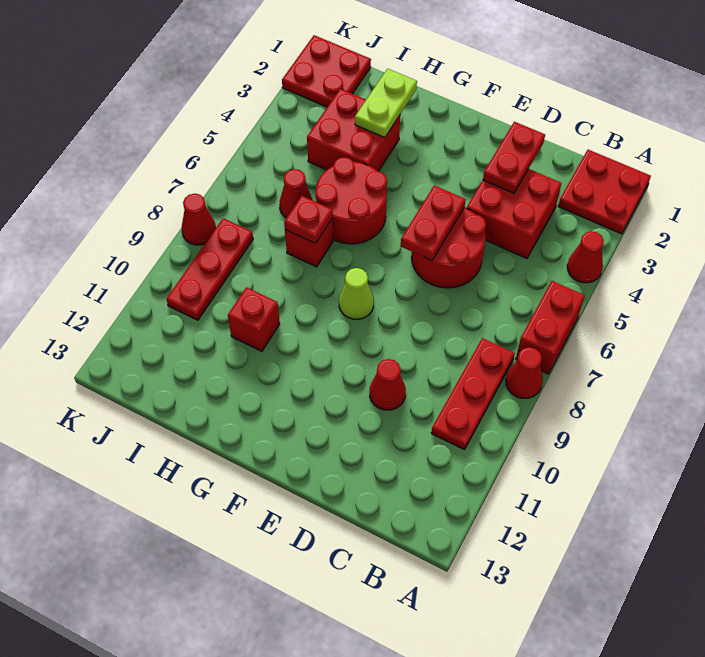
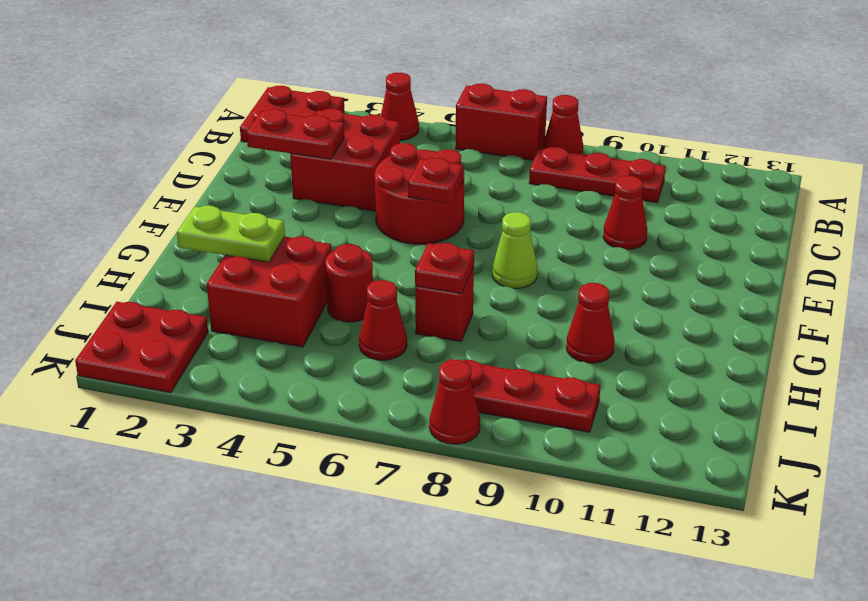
red 1x2 plate [401,185,466,260] -> red 1x1 plate [408,158,463,204]
red 2x2 round brick [316,157,387,244] -> red 1x1 round brick [325,244,373,322]
red 1x1 brick [228,287,280,351] -> red 1x1 cone [566,283,614,363]

